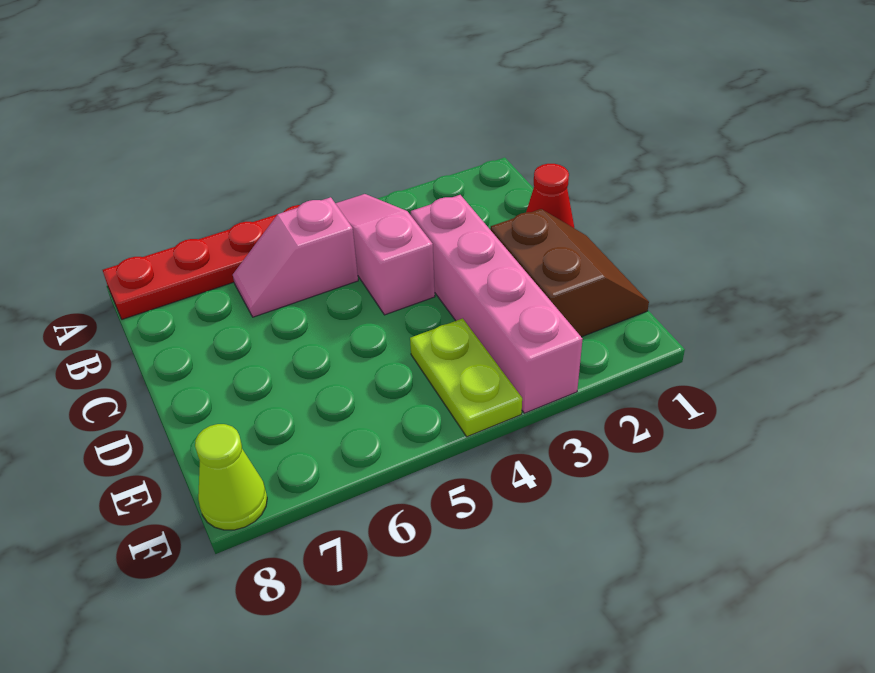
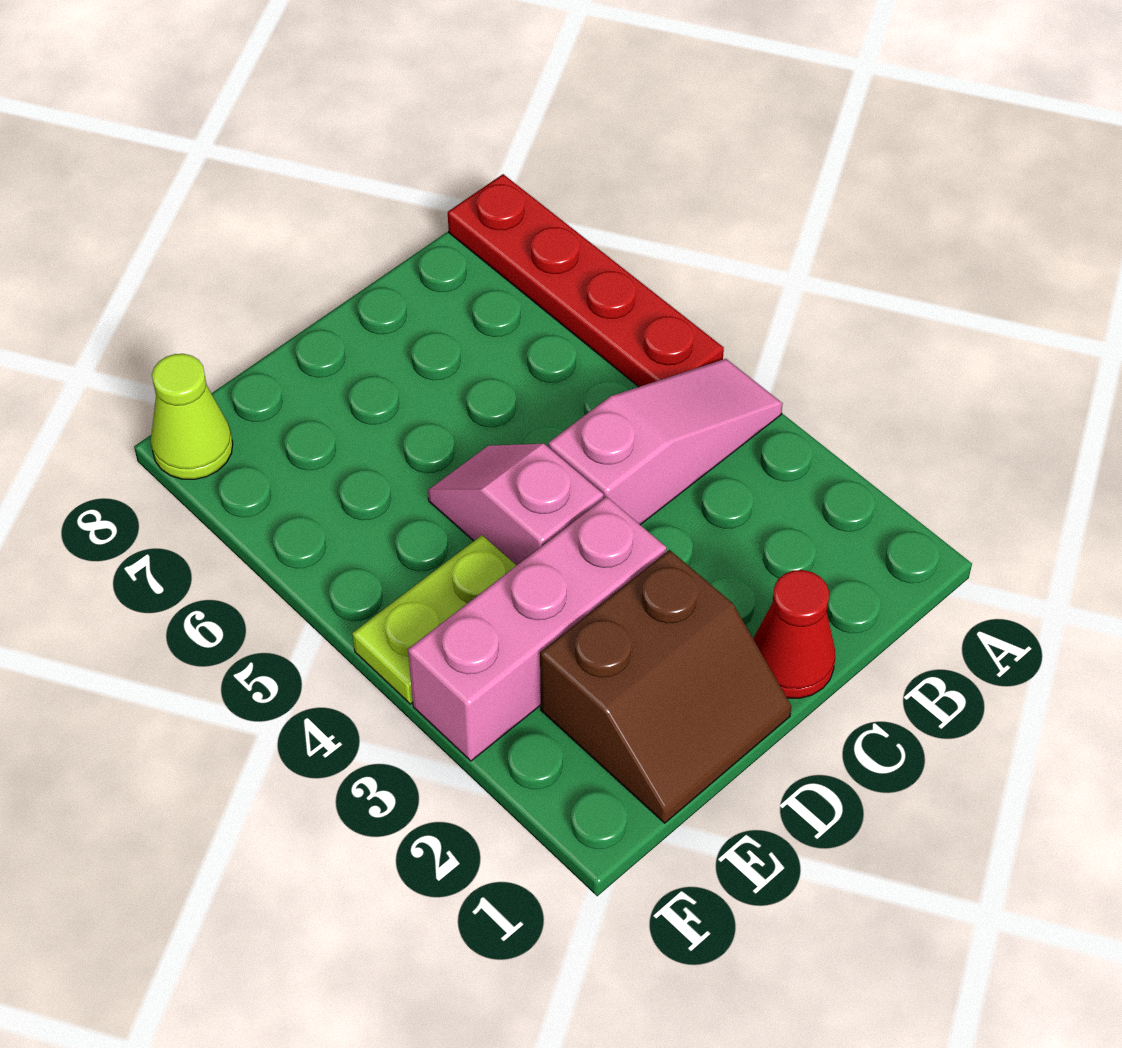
pink 1x2 slope [233,197,358,317] -> pink 1x2 slope moved to [428,444,604,565]
pink 1x4 brick [411,195,583,413] -> pink 1x3 brick [408,496,666,761]

